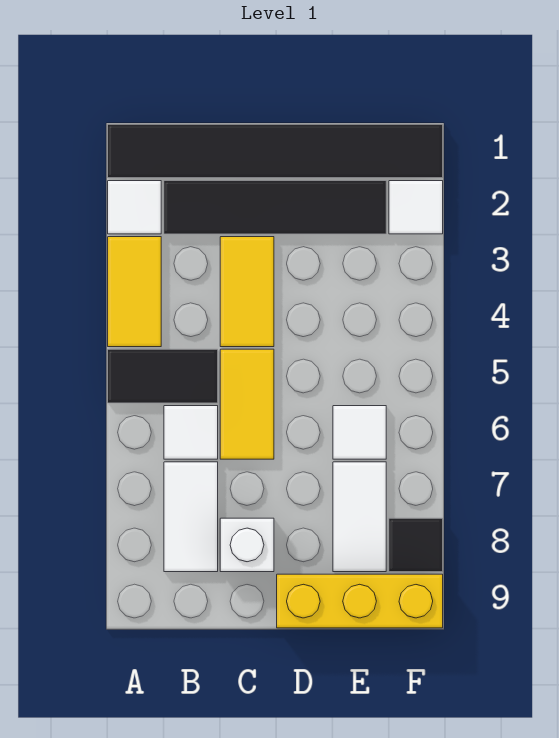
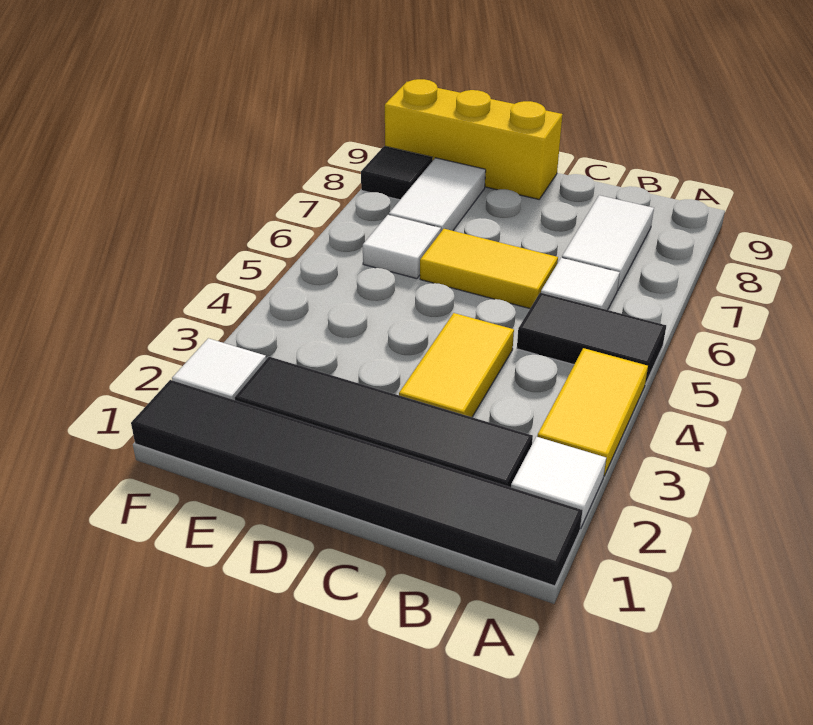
yellow 1x2 tile [220,349,274,459] -> yellow 1x2 tile turned to [420,229,558,308]
white 1x1 brick [220,518,274,572] -> none

